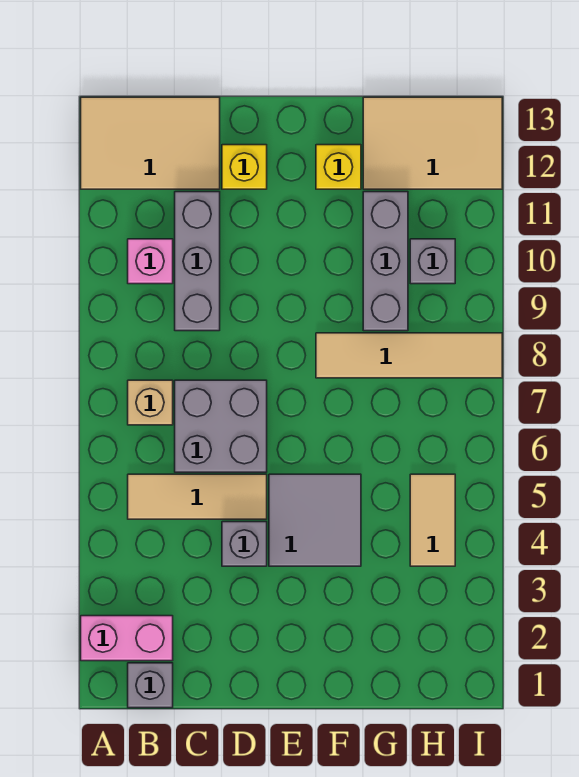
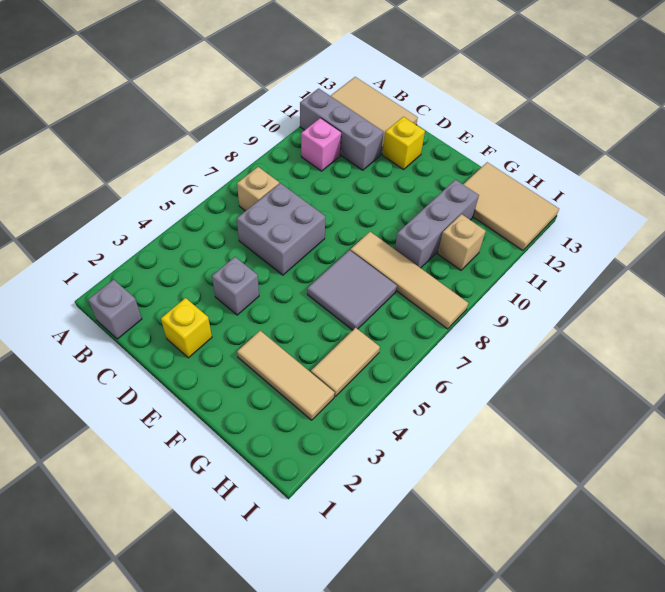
pink 1x2 brick [81,616,173,661] -> none
tan 1x3 tile [128,474,267,519] -> tan 1x3 tile moved to [237,331,335,420]
grey 1x3 brick [175,192,220,331] -> grey 1x3 brick turned to [300,88,383,170]
grey 2x2 tile [269,474,361,566] -> grey 2x2 tile moved to [307,250,397,330]
yellow 1x1 brick [316,145,361,189] -> yellow 1x1 brick moved to [161,298,212,358]
grey 1x1 brick [410,239,455,284] -> tan 1x1 brick [438,214,486,270]

